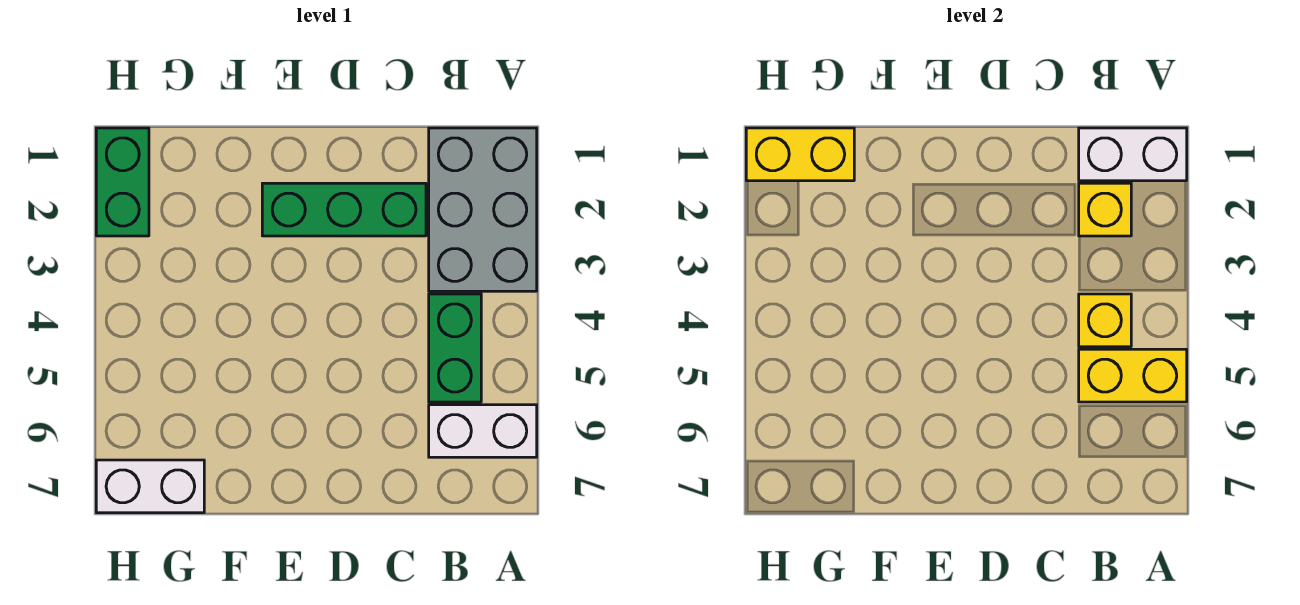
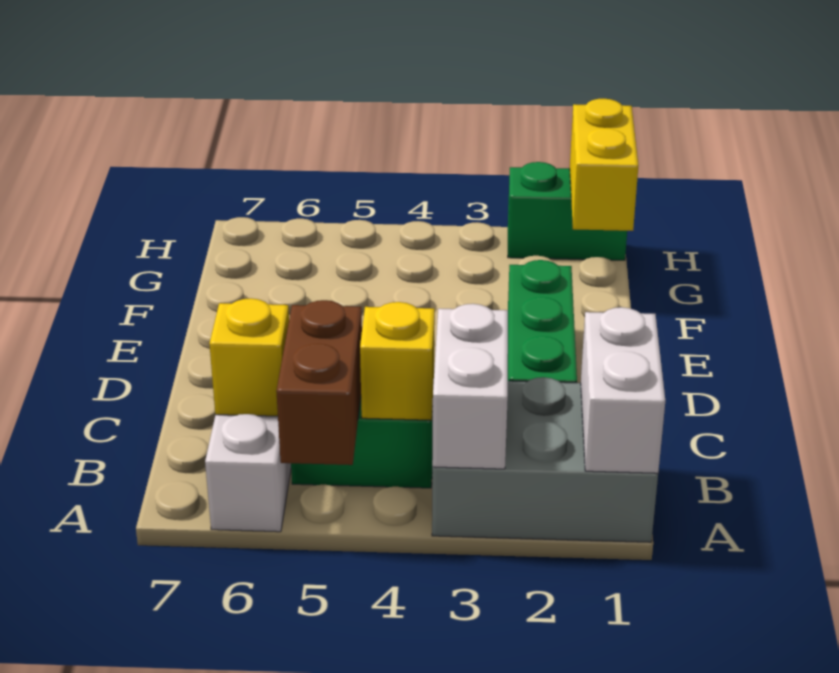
yellow 1x2 brick [1079,349,1187,402] -> brown 1x2 brick [276,300,362,465]
yellow 1x1 brick [1079,183,1131,236] -> yellow 1x1 brick moved to [209,298,289,416]
white 1x2 brick [96,460,204,513] -> white 1x2 brick moved to [432,304,508,469]

